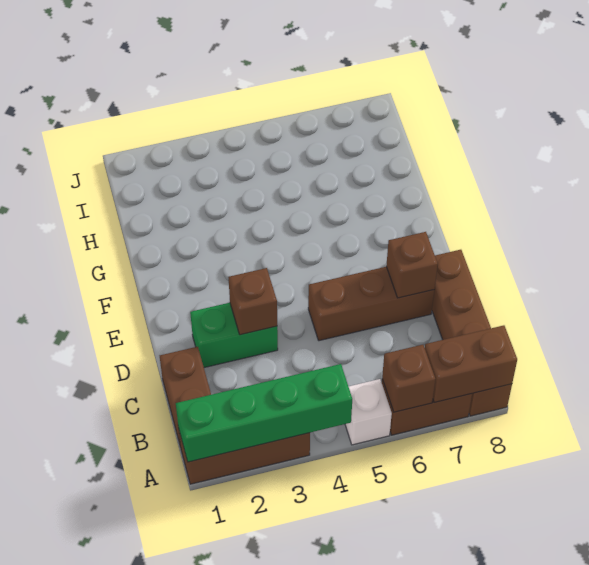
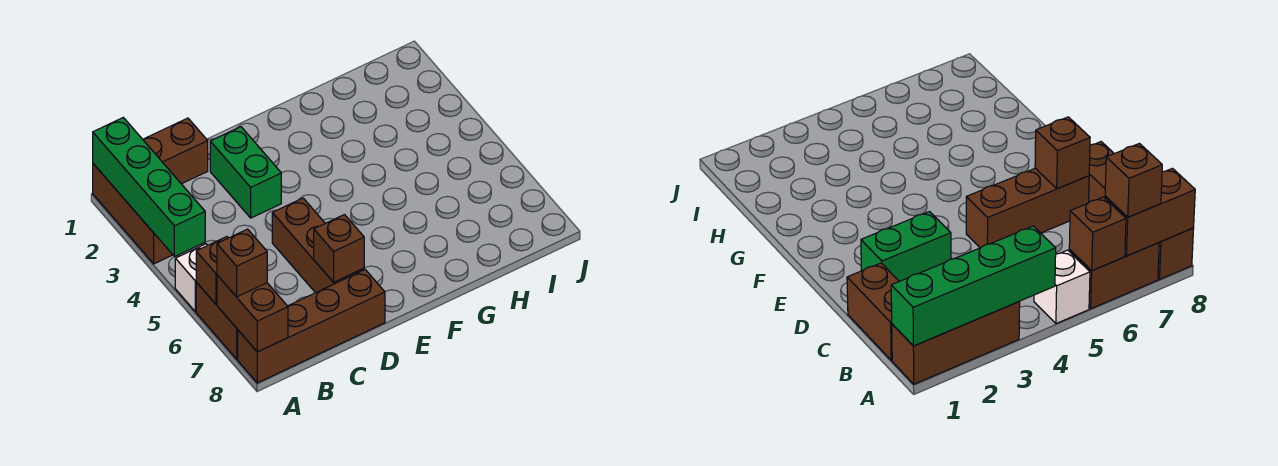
brown 1x1 brick [229,268,277,335] -> brown 1x1 brick moved to [217,229,267,297]

